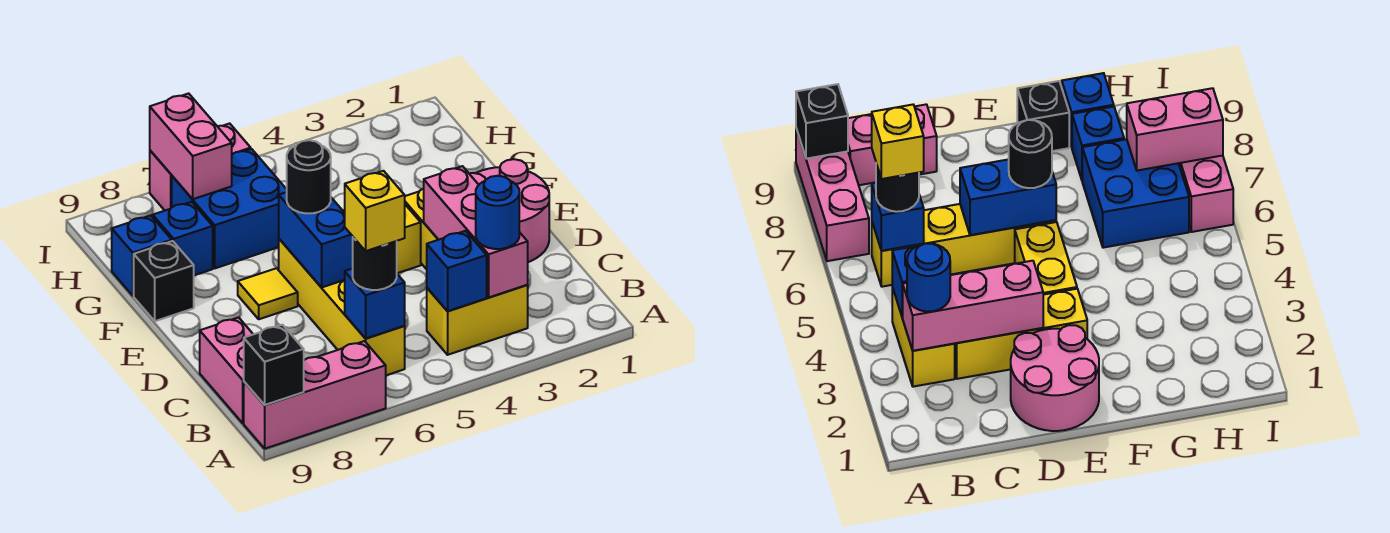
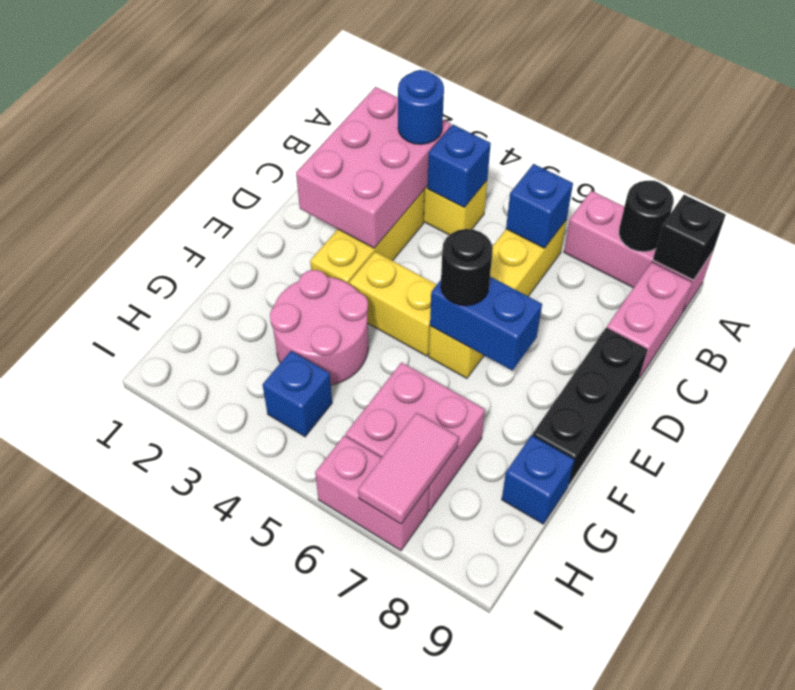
pink 1x3 brick [424,166,528,297] -> pink 2x3 brick [296,87,451,248]
black 1x1 round brick [353,237,397,290] -> black 1x1 round brick moved to [619,180,674,252]
yellow 1x1 brick [345,171,405,251] -> none
pink 2x2 round brick [469,159,549,262] -> pink 2x2 round brick moved to [270,270,368,385]
blue 1x2 brick [279,192,353,288] -> blue 1x2 brick turned to [430,277,542,371]
yellow 1x1 tile [238,268,298,319] -> none
black 1x1 brick [134,241,194,321] -> black 1x3 brick [532,328,648,486]
blue 2x2 brick [172,149,287,268] -> pink 2x2 brick [346,362,485,511]
blue 1x1 brick [153,202,213,275] -> blue 1x1 brick moved to [263,351,332,437]
pink 1x2 brick [150,93,232,199] -> pink 1x2 tile [358,413,458,524]

